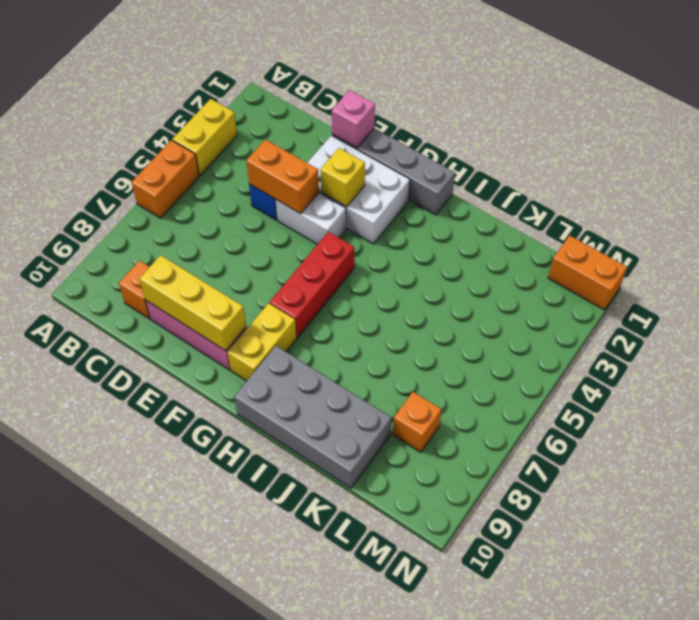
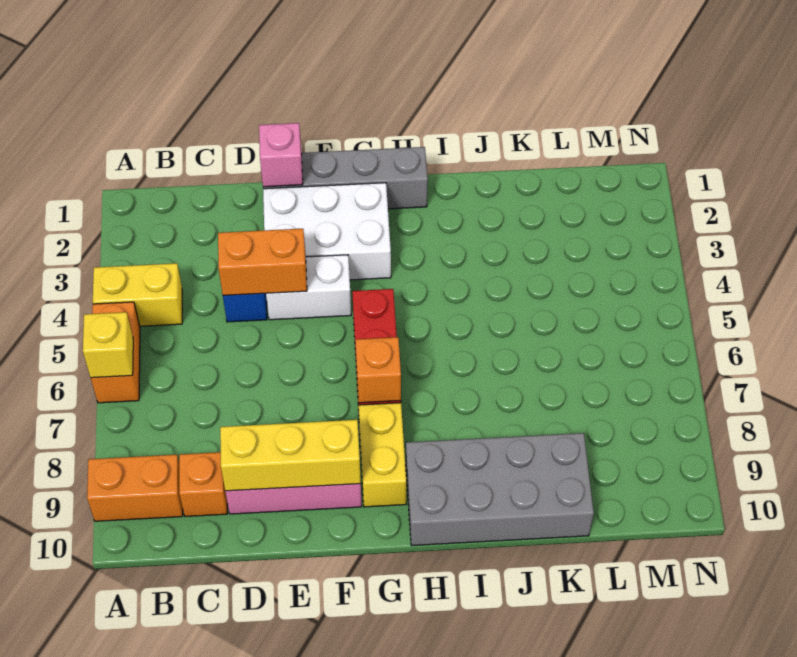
yellow 1x2 brick [172,99,237,175] -> yellow 1x2 brick turned to [93,263,182,326]
yellow 1x1 brick [321,148,365,207] -> yellow 1x1 brick moved to [83,312,133,378]
orange 1x1 brick [393,392,442,452] -> orange 1x1 brick moved to [355,337,401,403]
orange 1x2 brick [548,236,627,310] -> orange 1x2 brick moved to [87,455,183,521]

